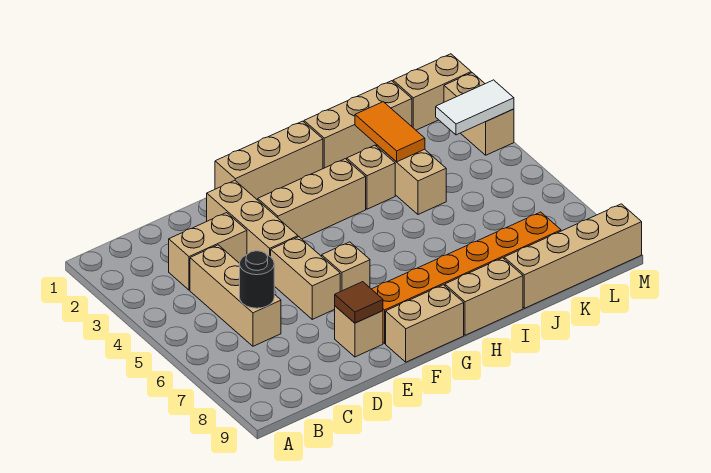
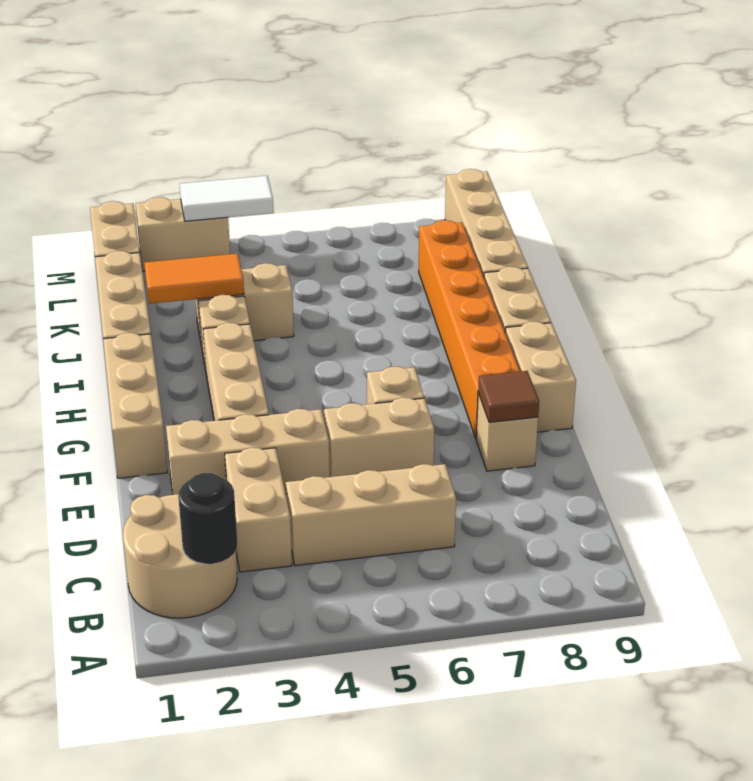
none -> tan 2x2 round brick [123,494,237,618]
black 1x1 round brick [240,251,274,308] -> black 1x1 round brick moved to [178,473,237,564]
white 1x2 tile [436,80,514,135] -> white 1x2 tile turned to [180,176,274,221]

